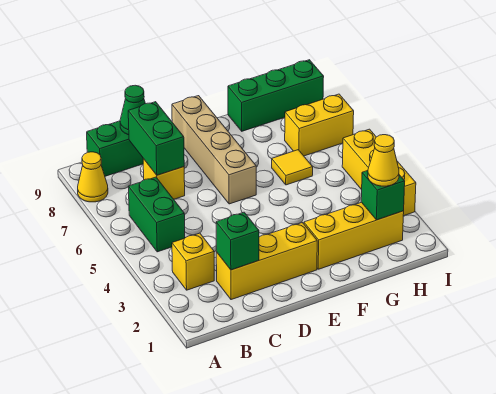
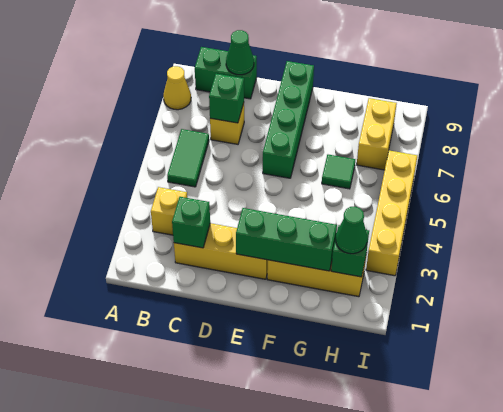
green 1x2 brick [128,177,185,252] -> green 1x2 tile [167,129,209,187]
green 1x2 brick [128,102,184,175] -> green 1x1 brick [209,74,244,123]
tan 1x4 brick [172,96,256,204] -> green 1x4 brick [263,61,314,178]
yellow 1x1 tile [272,150,313,185] -> green 1x1 tile [322,155,355,189]
green 1x3 brick [228,60,324,131] -> green 1x3 brick moved to [236,208,337,271]
yellow 1x1 cone [368,135,399,186] -> green 1x1 cone [336,207,367,254]
yellow 1x2 brick [285,94,354,156] -> yellow 1x2 brick turned to [357,98,397,170]
yellow 1x3 brick [342,129,416,216] -> yellow 1x4 brick [366,150,417,276]

